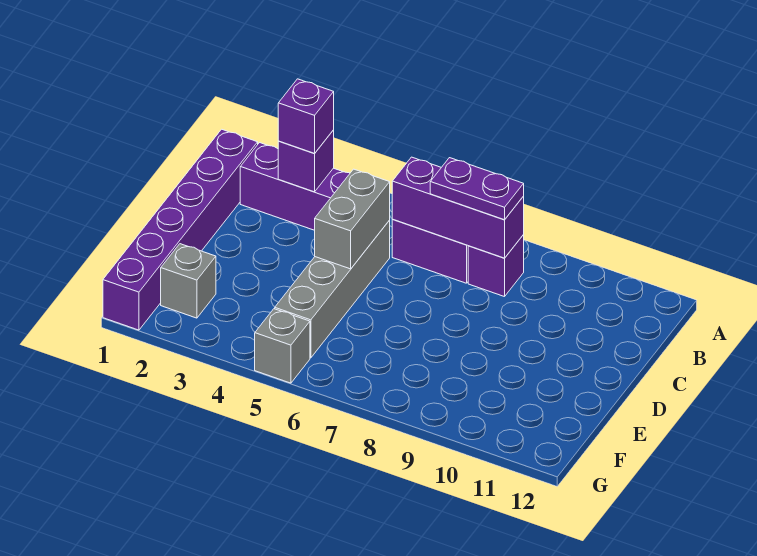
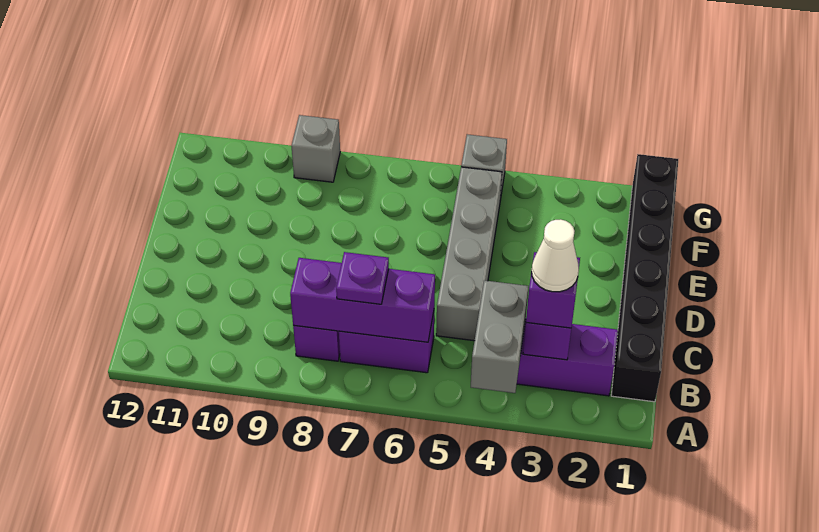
purple 1x6 brick [103,129,258,330] -> black 1x6 brick [611,154,678,402]
none -> white 1x1 cone [532,219,579,292]
purple 1x2 plate [430,158,524,220] -> purple 1x1 plate [336,252,389,304]
grey 1x2 brick [315,169,390,269] -> grey 1x2 brick moved to [471,280,529,393]
grey 1x1 brick [161,244,216,318] -> grey 1x1 brick moved to [291,115,340,182]

